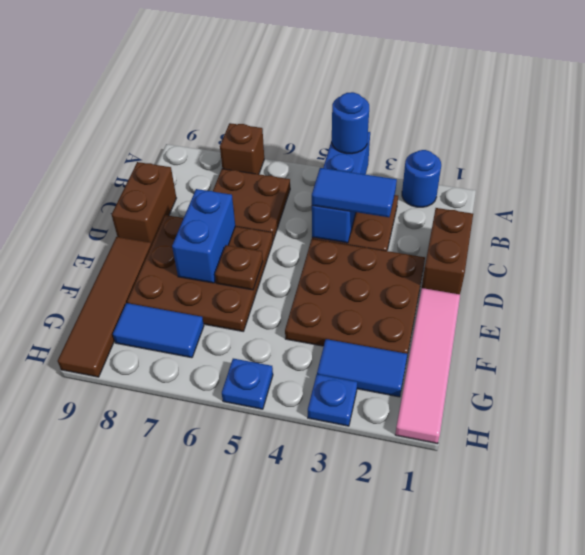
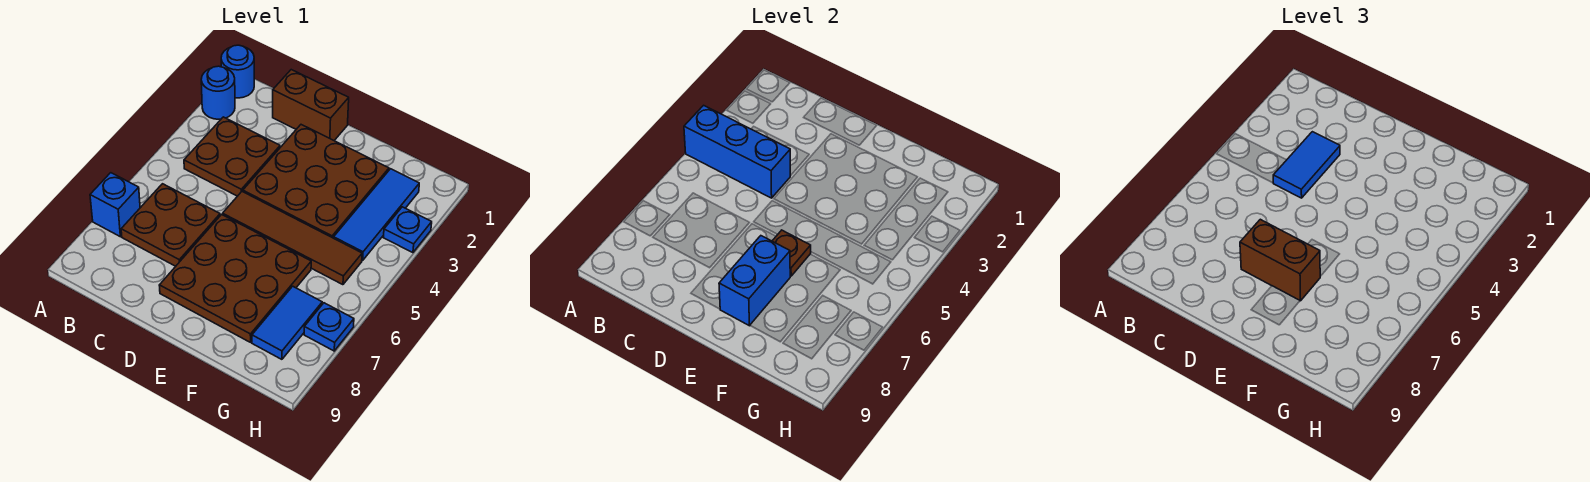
blue 1x1 round brick [332,92,369,154] -> blue 1x1 round brick moved to [221,45,254,98]
brown 1x1 brick [220,123,264,174] -> blue 1x1 brick [90,173,140,237]
brown 1x2 brick [112,162,176,245] -> brown 1x2 brick moved to [1240,219,1320,301]
blue 1x2 brick [172,189,235,283] -> blue 1x2 brick turned to [719,236,790,326]
pink 1x4 tile [395,288,460,444] -> none
brown 1x4 tile [58,237,151,377] -> brown 1x4 tile moved to [223,192,362,285]
blue 1x2 tile [317,339,407,397] -> blue 1x3 tile [334,169,419,261]
blue 1x1 plate [222,359,273,409] -> blue 1x1 plate moved to [304,303,354,351]

